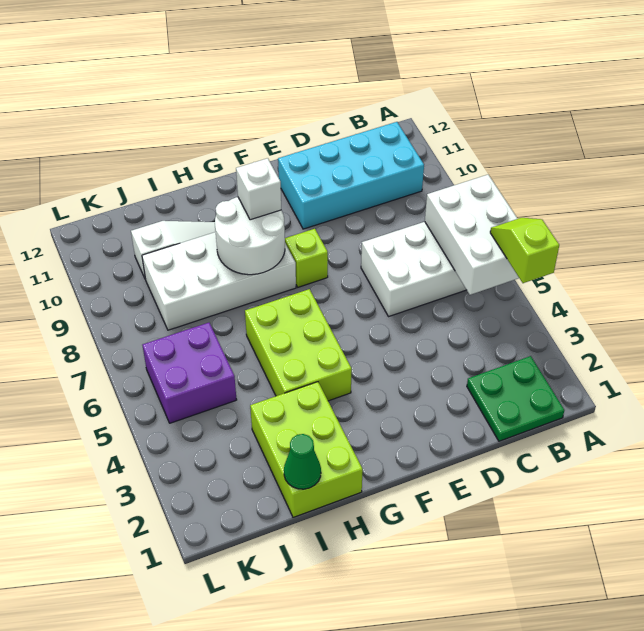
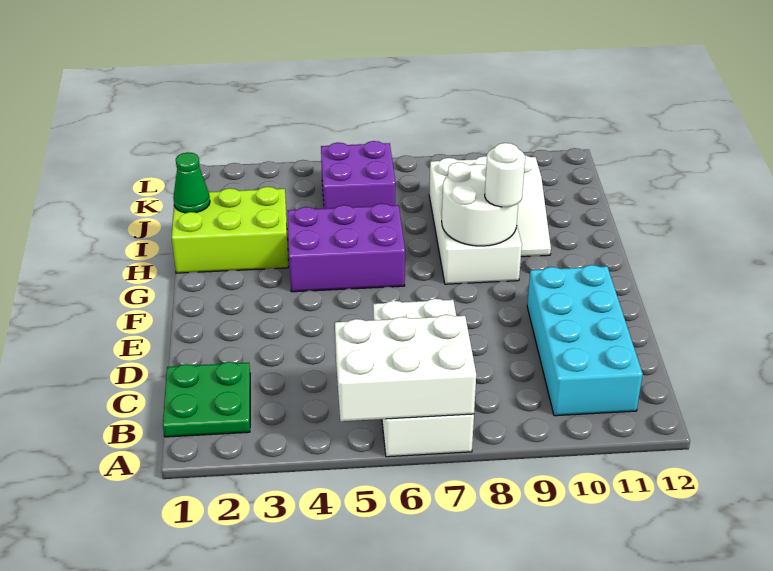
lime 1x2 slope [490,218,559,283] -> none
lime 1x1 brick [285,229,328,287] -> none
lime 2x3 brick [245,289,352,401] -> purple 2x3 brick [288,203,405,292]
white 1x1 brick [236,158,281,220] -> white 1x1 round brick [485,143,525,207]

